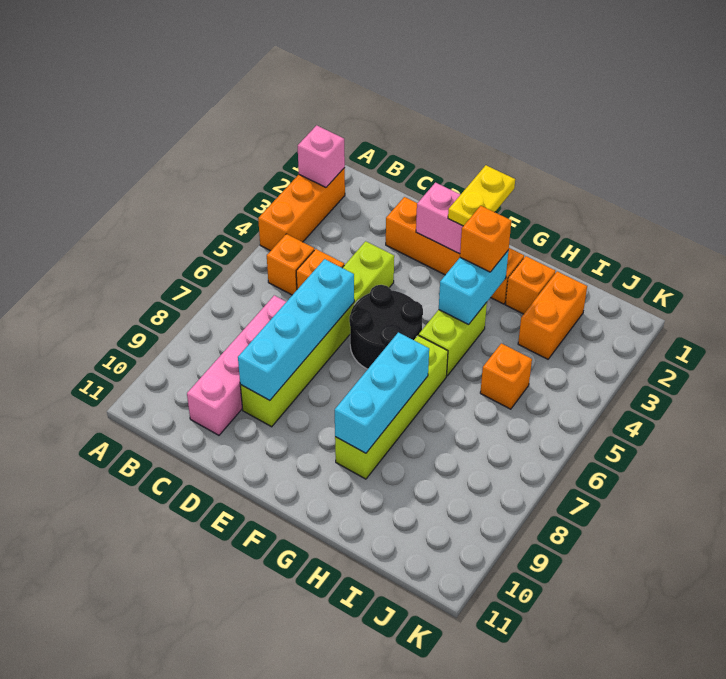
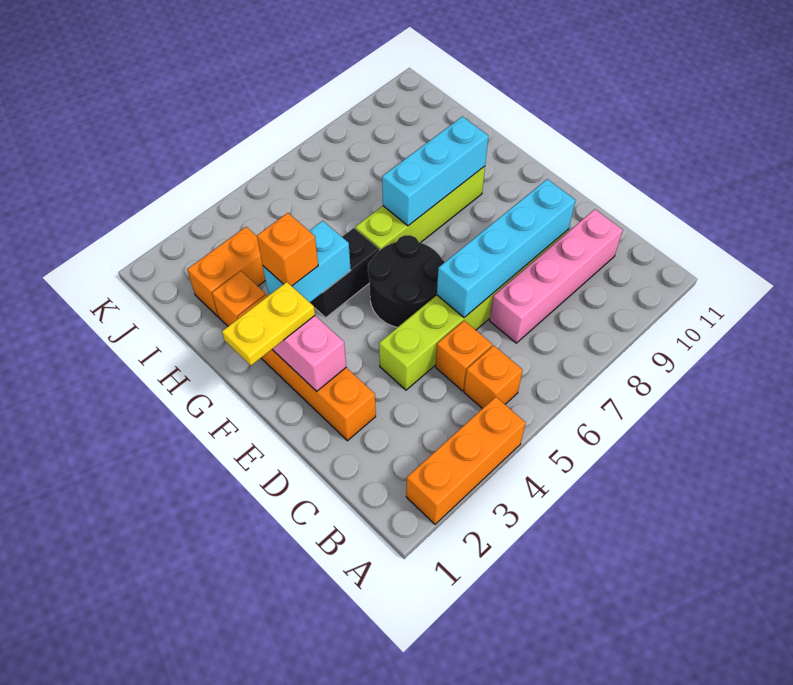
pink 1x1 brick [298,125,345,187] -> none
lime 1x2 brick [419,302,487,376] -> black 1x2 brick [310,228,379,318]
orange 1x1 brick [480,343,532,409] -> none

